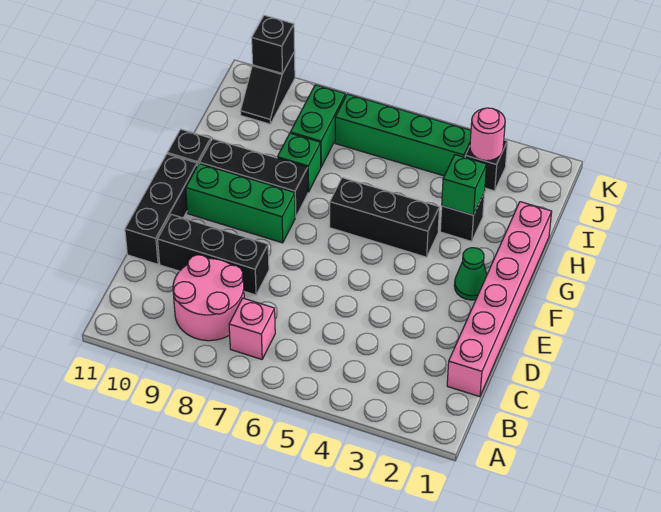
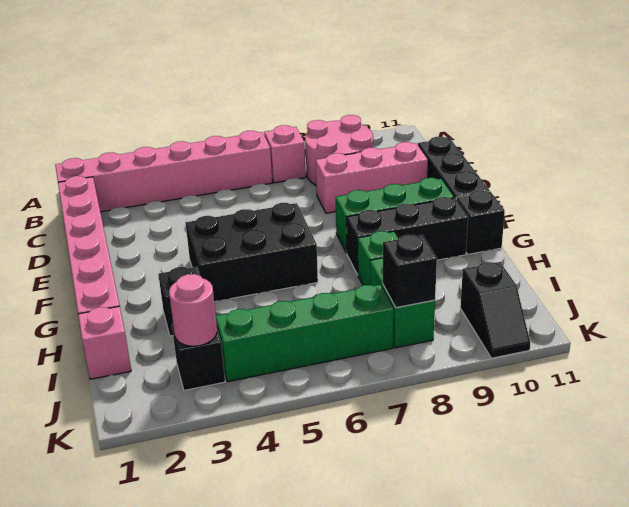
none -> pink 1x6 brick [55,131,272,212]
black 1x3 brick [158,214,269,295] -> pink 1x3 brick [316,142,428,213]
green 1x1 cone [454,248,487,300] -> none
black 1x3 brick [330,178,439,257] -> black 2x3 brick [186,203,318,302]
green 1x1 brick [442,155,487,215] -> none
none -> pink 1x1 brick [78,306,131,379]
black 1x2 slope [240,52,295,124] -> black 1x2 slope turned to [460,262,530,358]
black 1x1 brick [252,15,295,74] -> black 1x1 brick moved to [383,235,437,308]

